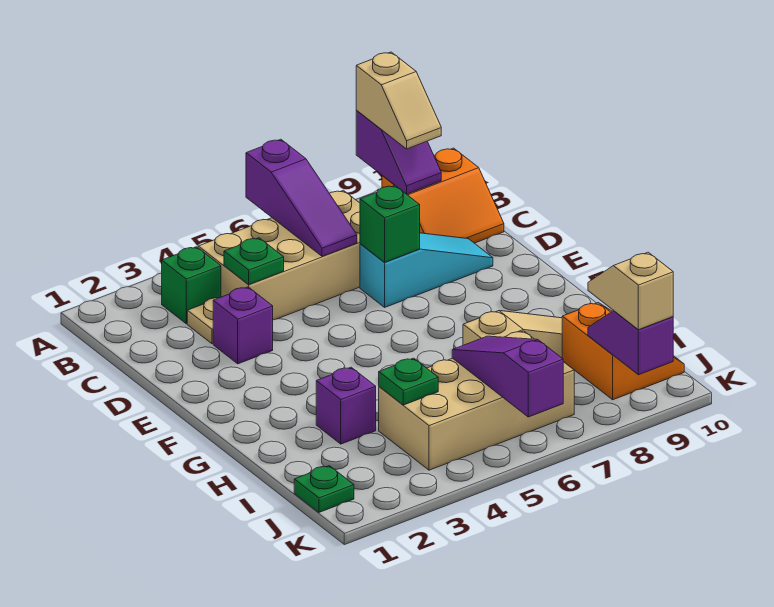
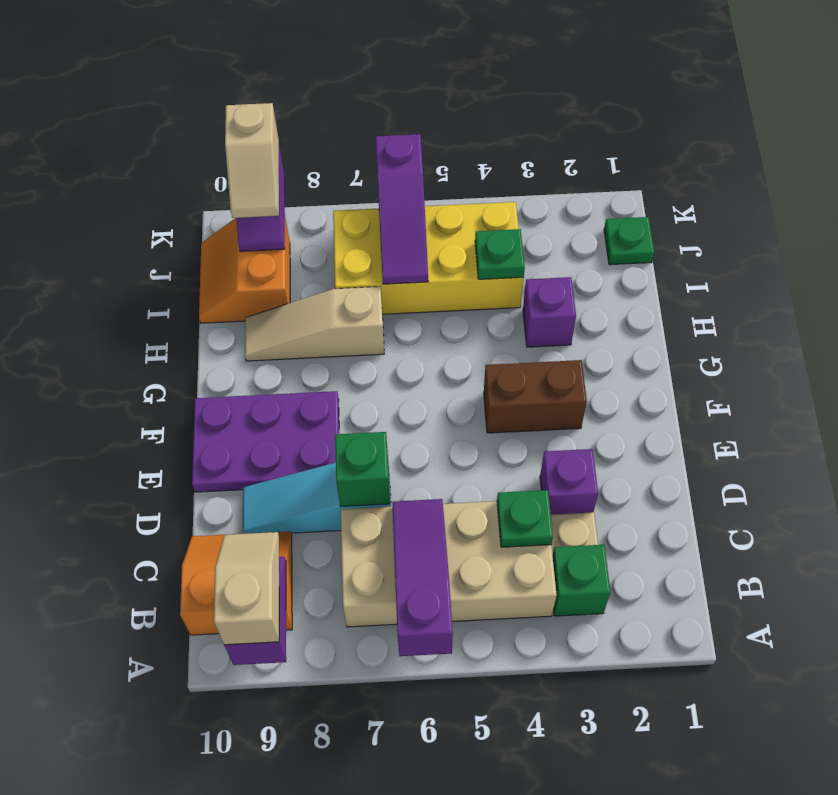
none -> purple 2x3 plate [192,391,339,492]
none -> brown 1x2 brick [484,360,587,433]
tan 2x4 brick [379,331,574,470] -> yellow 2x4 brick [333,202,524,314]

